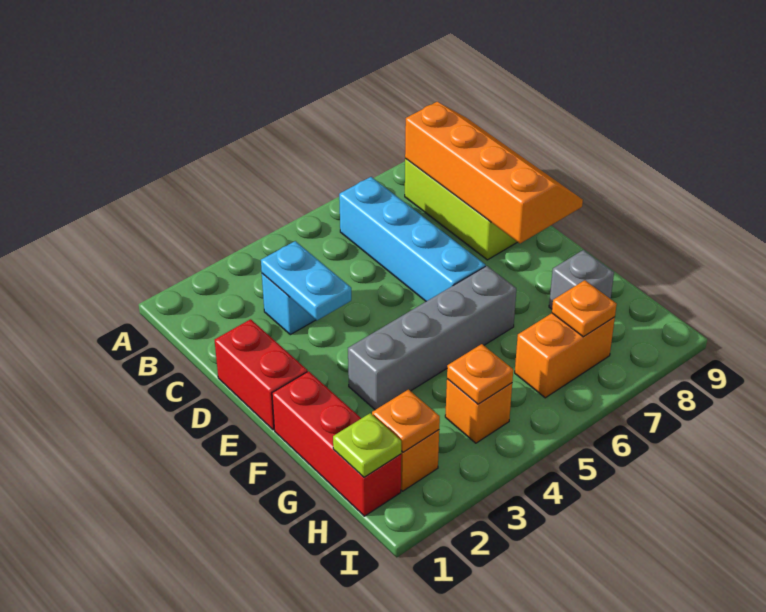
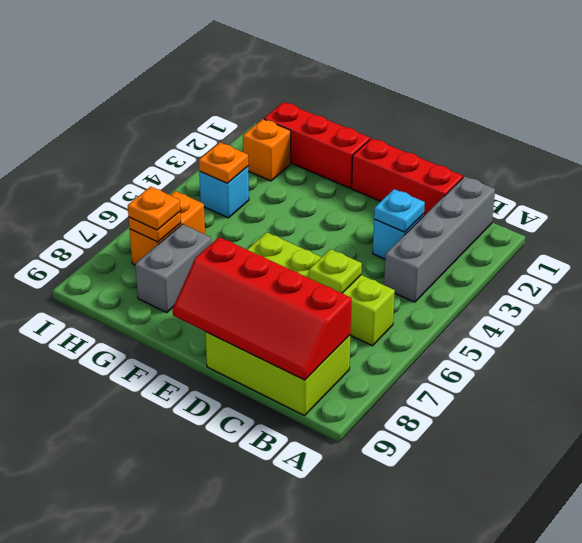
cyan 1x4 brick [339,177,485,301] -> lime 1x4 brick [247,232,395,346]
orange 2x4 slope [405,102,583,243] -> red 2x4 slope [173,237,352,380]
cyan 1x2 plate [261,241,351,320] -> cyan 1x1 plate [374,189,425,232]
red 1x2 brick [215,319,307,430] -> red 1x3 brick [352,138,463,216]
grey 1x4 brick [348,266,516,410] -> grey 1x4 brick moved to [384,176,495,302]
grey 1x1 brick [549,250,614,309] -> grey 1x2 brick [135,224,211,312]
lime 1x1 plate [333,413,401,477] -> lime 1x1 plate moved to [309,249,362,293]
orange 1x1 plate [372,390,440,452] -> orange 1x1 plate moved to [128,187,180,230]
orange 1x1 brick [445,379,512,443] -> cyan 1x1 brick [199,167,249,218]

